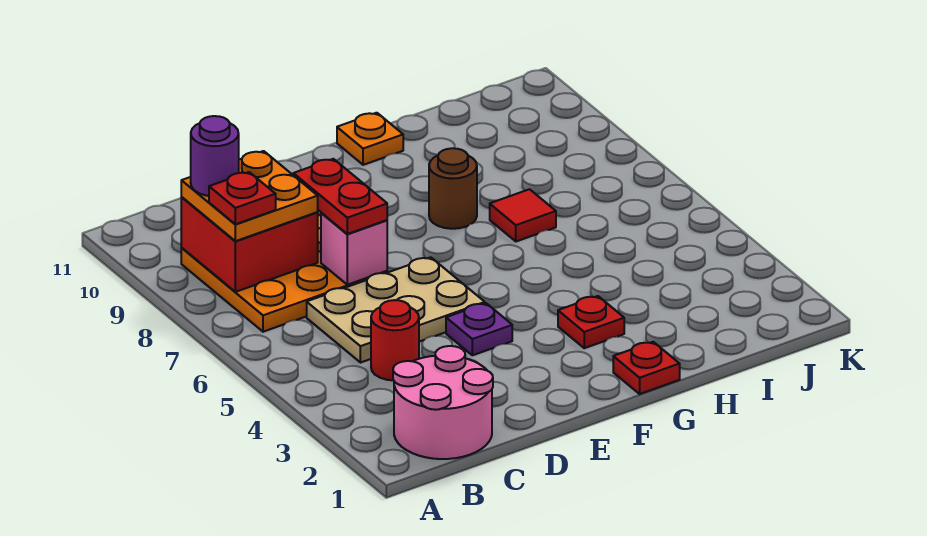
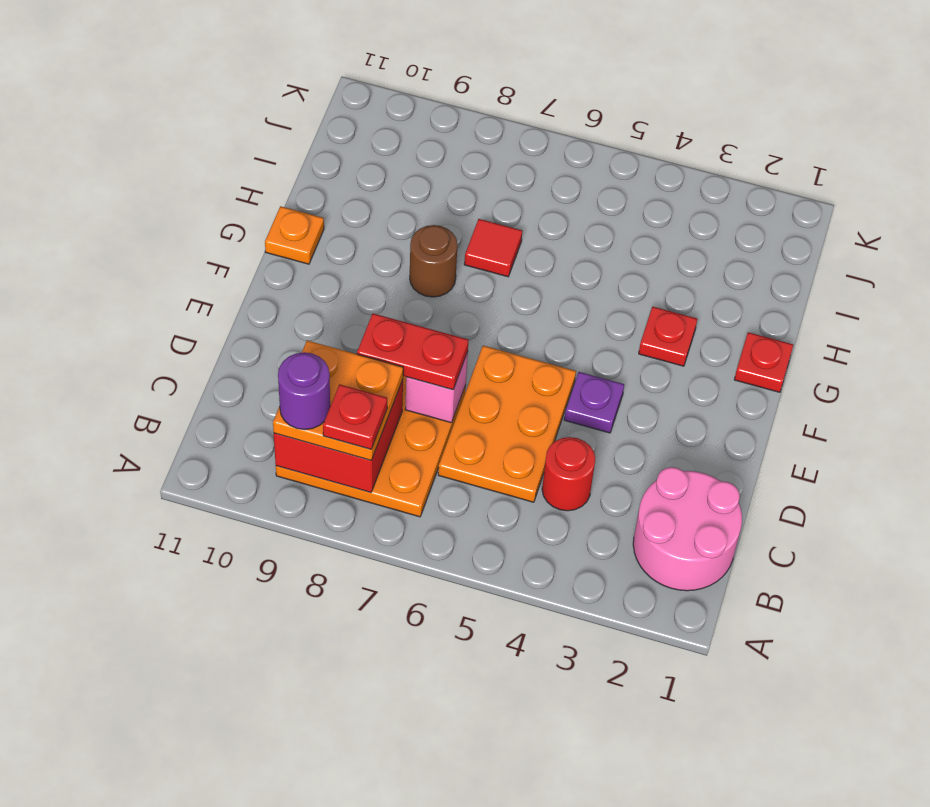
tan 2x3 plate [307,257,485,363] -> orange 2x3 plate [438,346,576,502]

